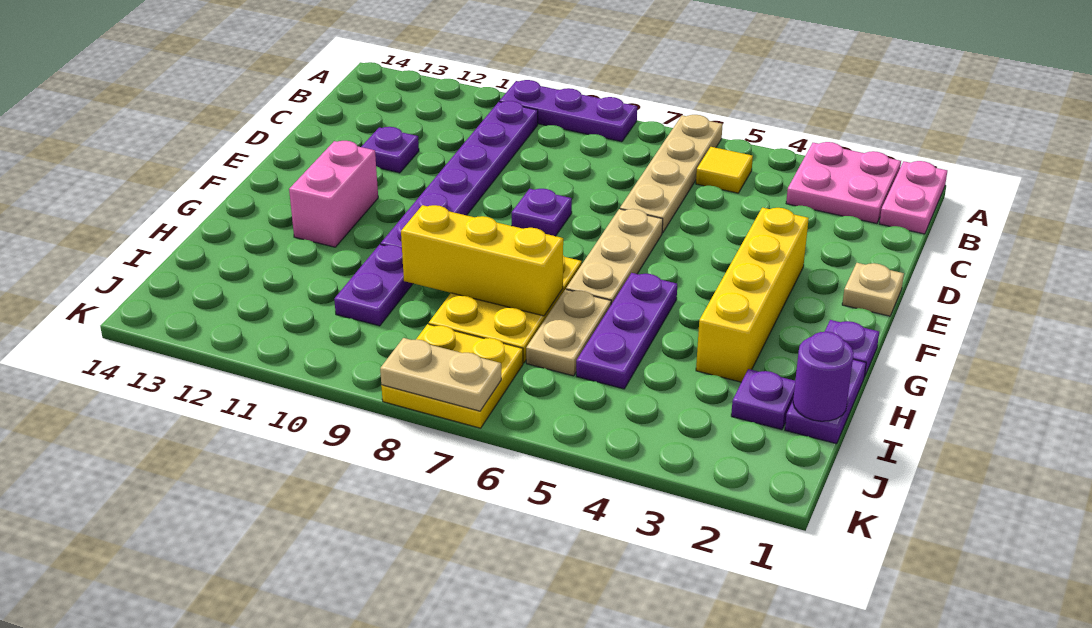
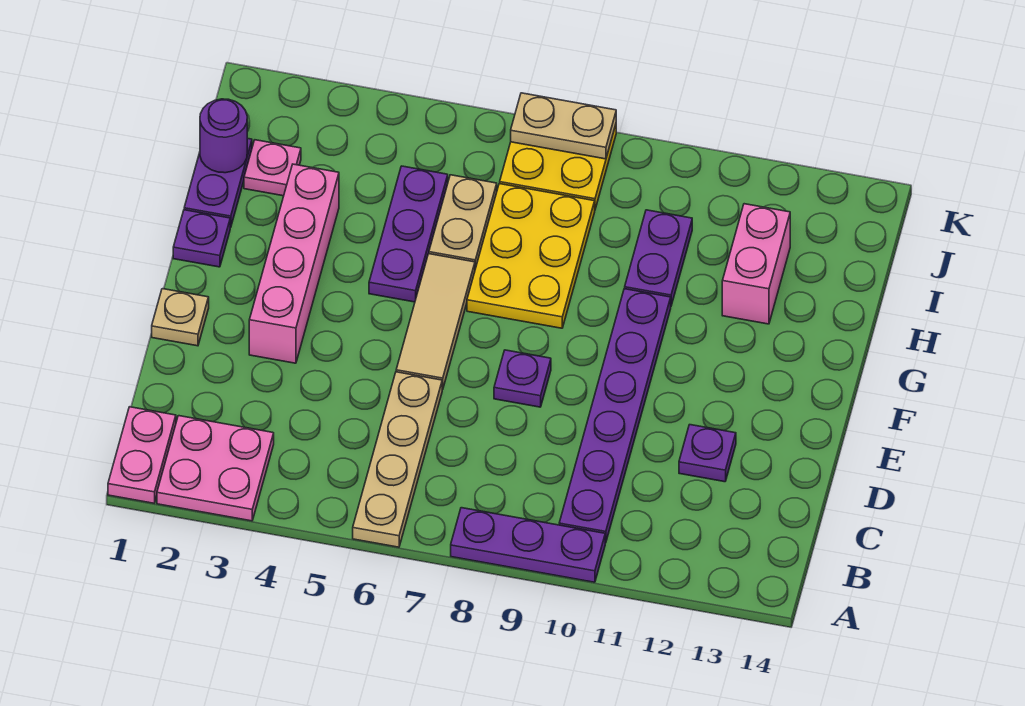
yellow 1x1 tile [696,147,753,193] -> none
yellow 1x4 brick [696,208,809,382] -> pink 1x4 brick [249,164,339,363]
tan 1x3 plate [566,209,663,304] -> tan 1x3 tile [396,254,475,389]
pink 1x2 brick [289,141,378,247] -> pink 1x2 brick moved to [722,204,790,324]
yellow 1x3 brick [401,205,563,316] -> none
purple 1x1 plate [731,369,795,430] -> pink 1x1 plate [244,140,301,196]

